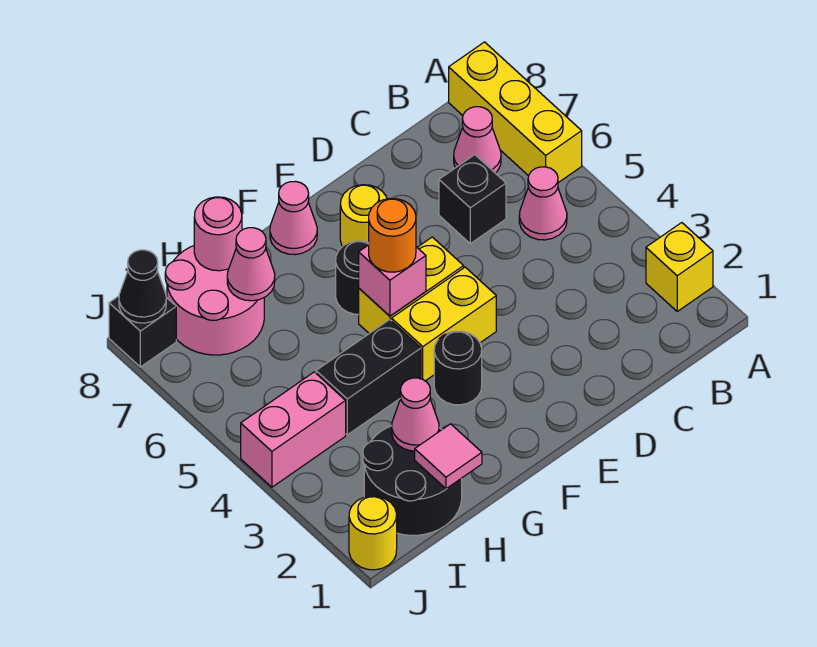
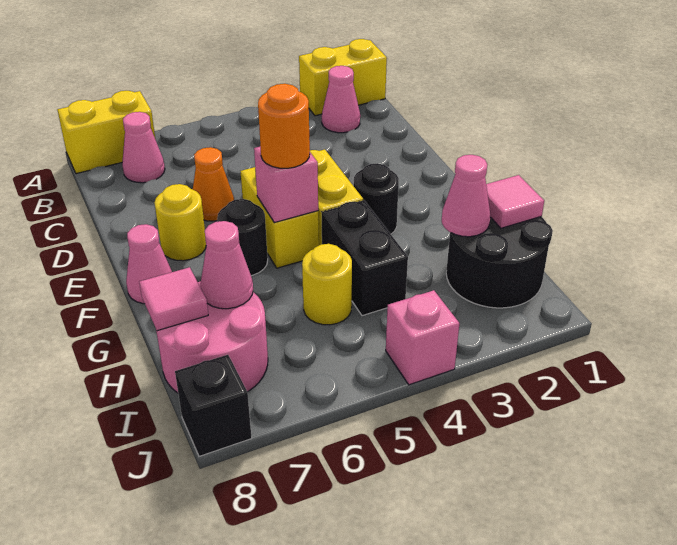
yellow 1x1 brick [646,223,713,311] -> yellow 1x2 brick [299,39,387,116]
yellow 1x3 brick [449,42,582,183] -> yellow 1x2 brick [57,91,155,174]
pink 1x1 cone [519,167,567,240] -> pink 1x1 cone moved to [322,66,360,133]
black 1x1 brick [439,155,506,244] -> none
none -> orange 1x1 cone [193,147,234,221]
pink 1x1 round brick [194,197,242,271] -> pink 1x1 tile [139,267,208,331]
pink 1x2 brick [241,372,346,487] -> pink 1x1 brick [386,290,460,385]
yellow 1x1 round brick [349,496,397,570] -> yellow 1x1 round brick moved to [302,244,352,325]
black 1x1 cone [119,250,166,323] -> none

